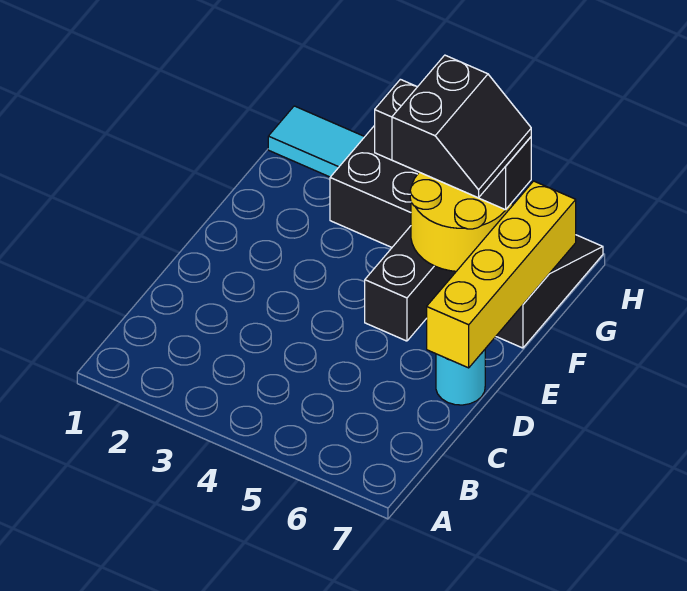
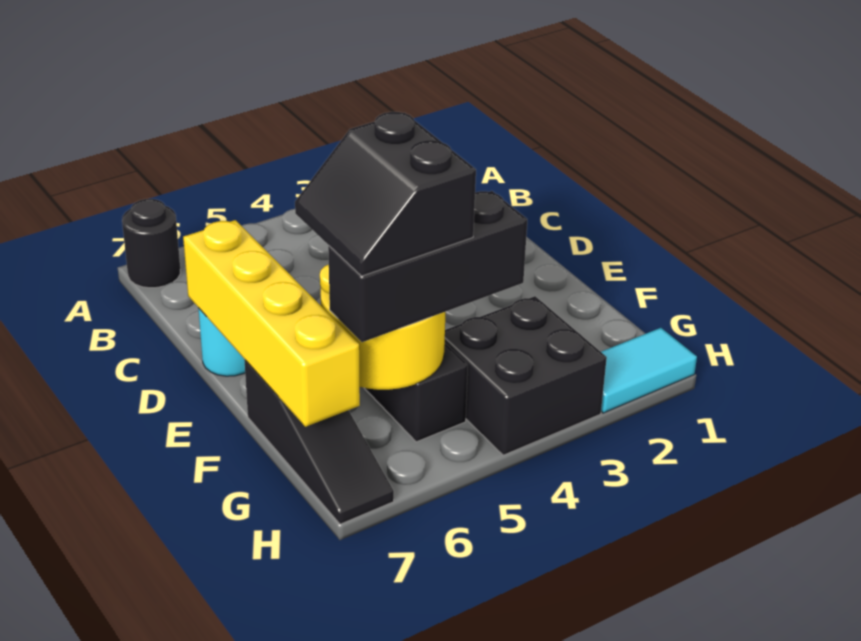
none -> black 1x1 round brick [122,199,180,288]

